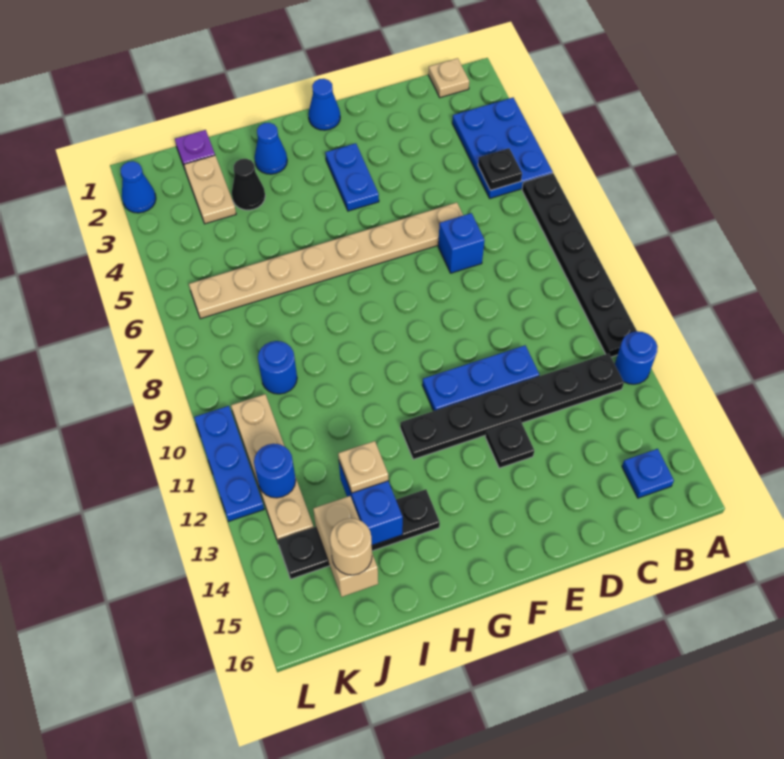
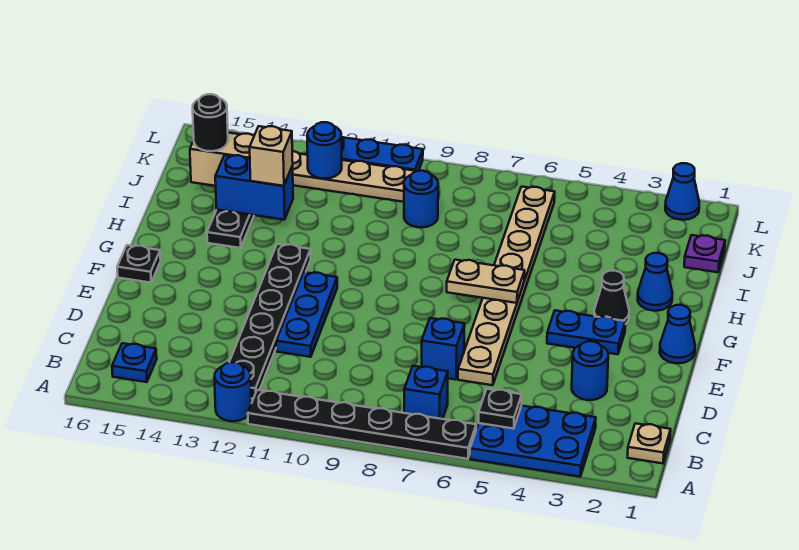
none -> blue 1x1 brick [404,366,448,419]
none -> blue 1x1 round brick [572,341,608,400]
black 1x1 plate [485,419,534,468] -> black 1x1 plate moved to [117,245,161,283]
black 1x1 cone [232,159,265,210] -> black 1x1 cone moved to [594,271,629,324]
tan 1x1 plate [338,441,388,493] -> tan 1x1 brick [250,126,293,186]
tan 1x2 plate [184,155,236,224] -> tan 1x2 plate moved to [447,260,525,303]
tan 1x1 round brick [330,518,372,575] -> black 1x1 round brick [193,94,228,151]

